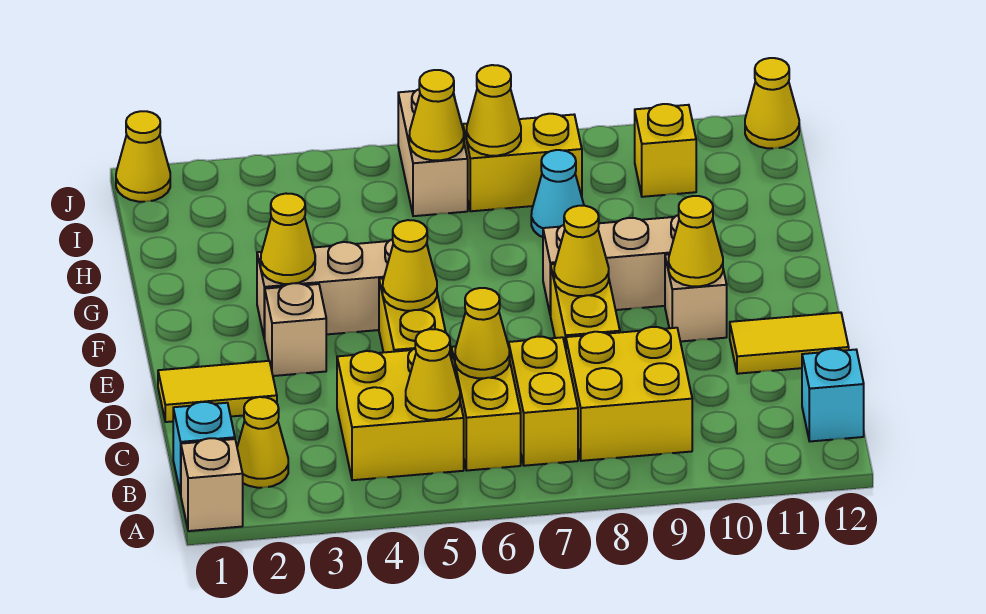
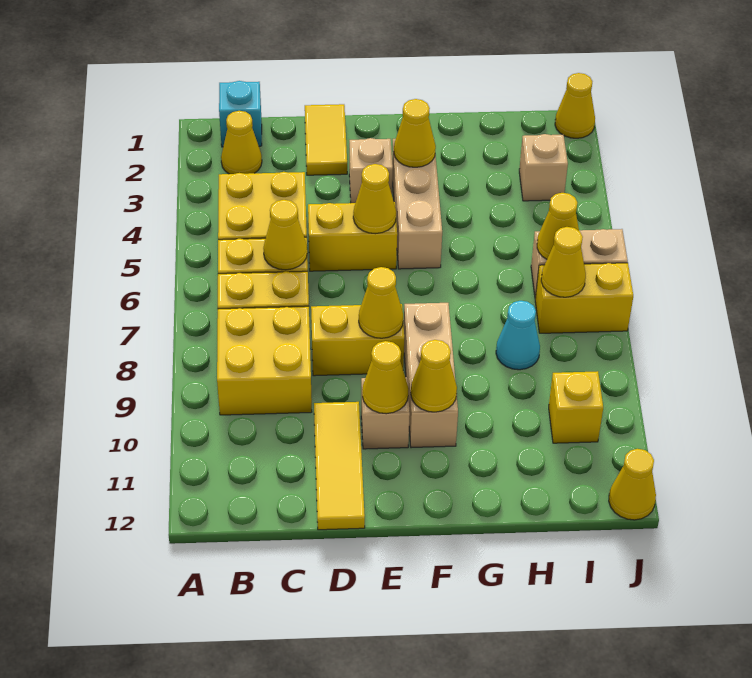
tan 1x1 brick [181,438,243,531] -> tan 1x1 brick moved to [519,134,568,201]
yellow 1x1 cone [406,329,460,420] -> yellow 1x1 cone moved to [411,340,457,412]
cyan 1x1 brick [802,349,864,441] -> none
yellow 1x2 tile [730,312,849,374] -> yellow 1x3 tile [314,402,365,530]
yellow 1x2 brick [463,114,582,211] -> yellow 1x2 brick turned to [535,263,633,333]

